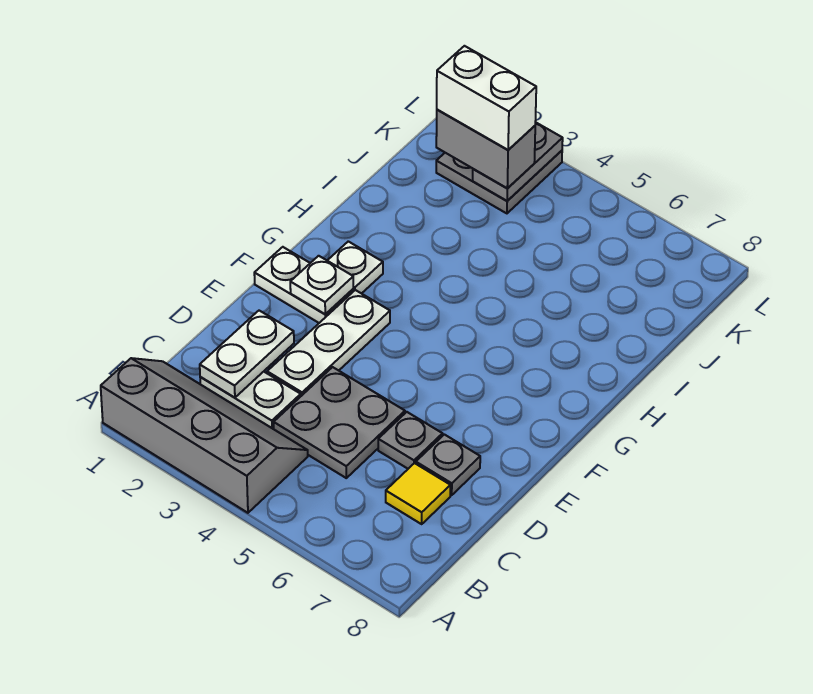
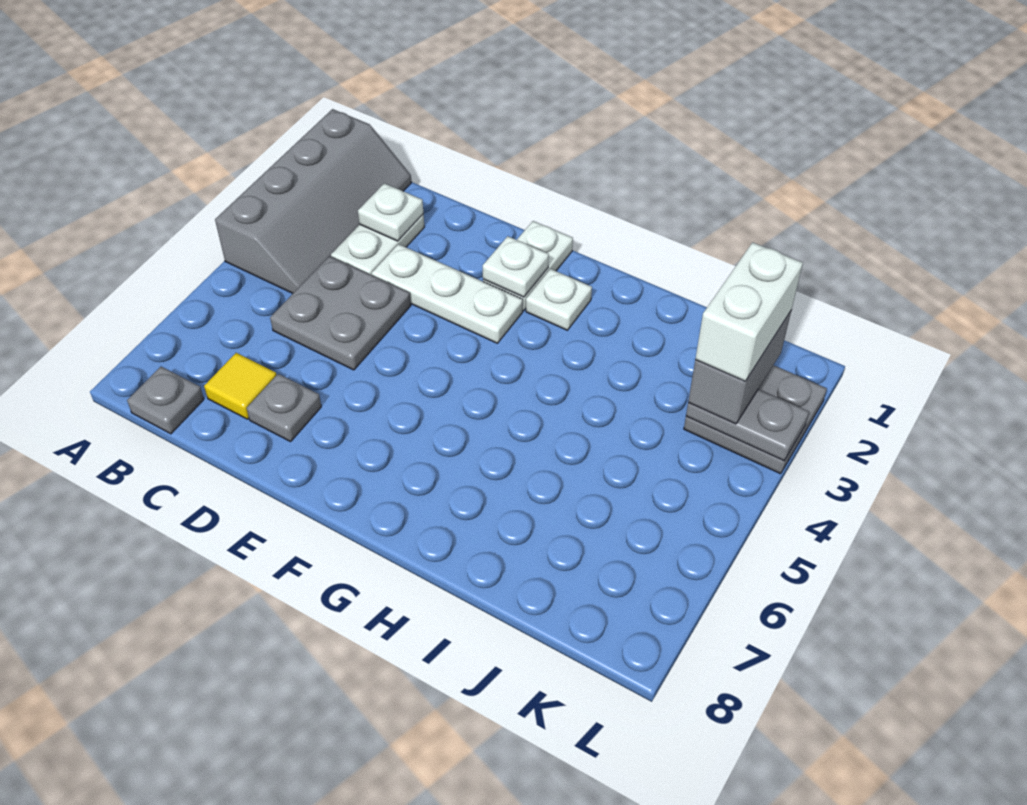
white 1x2 plate [200,311,294,398] -> white 1x1 plate [358,183,423,241]
grey 1x1 plate [378,412,442,469] -> grey 1x1 plate moved to [127,367,204,434]

